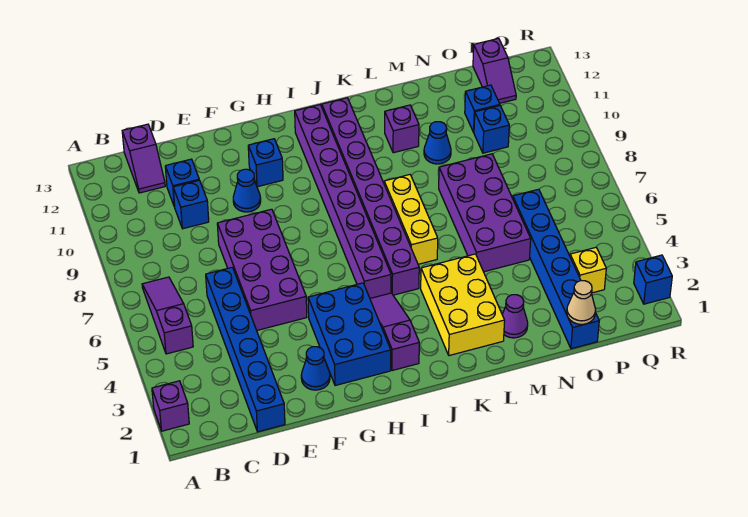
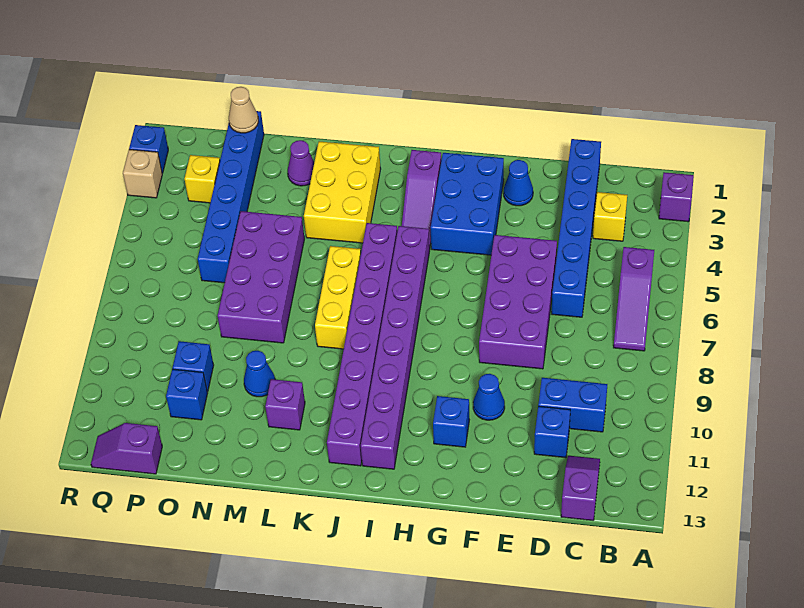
none -> yellow 1x1 brick [593,192,627,241]
blue 1x1 brick [173,180,209,229] -> blue 1x2 brick [538,378,607,432]
purple 1x2 slope [473,38,516,103] -> purple 1x2 slope turned to [91,423,162,474]
none -> tan 1x1 brick [123,149,162,198]

